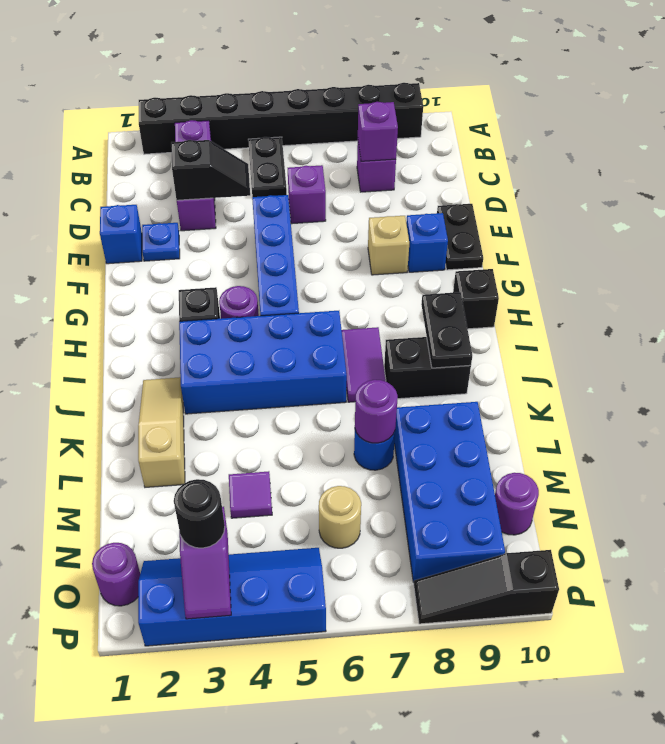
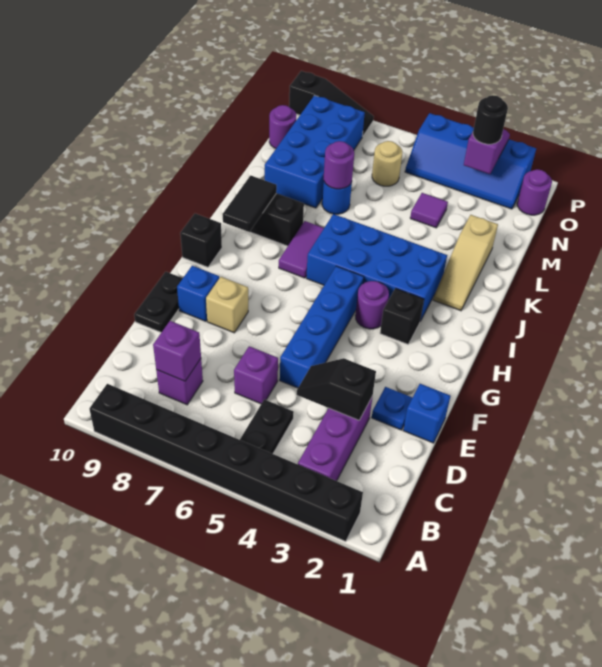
black 1x2 plate [421,292,472,368] -> black 1x2 tile [223,175,277,232]

